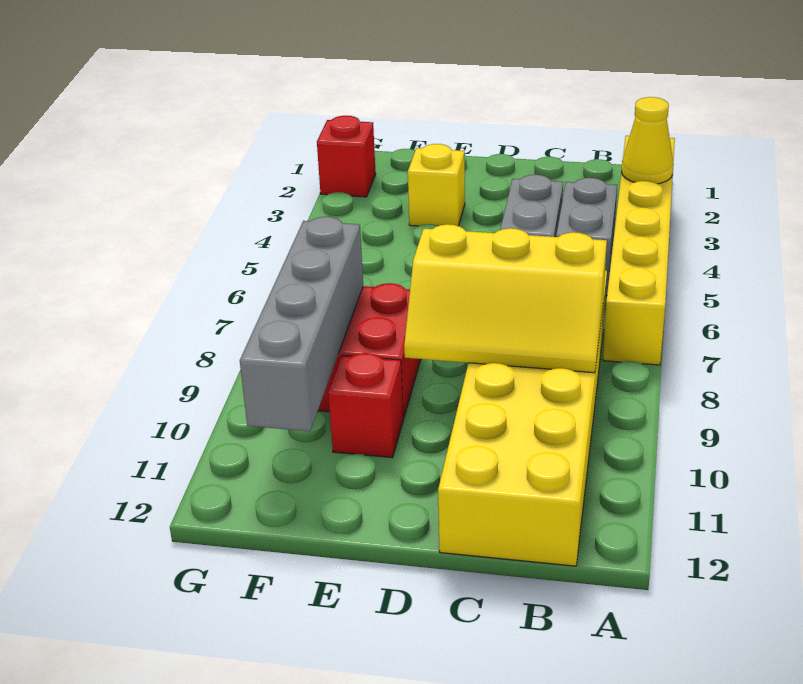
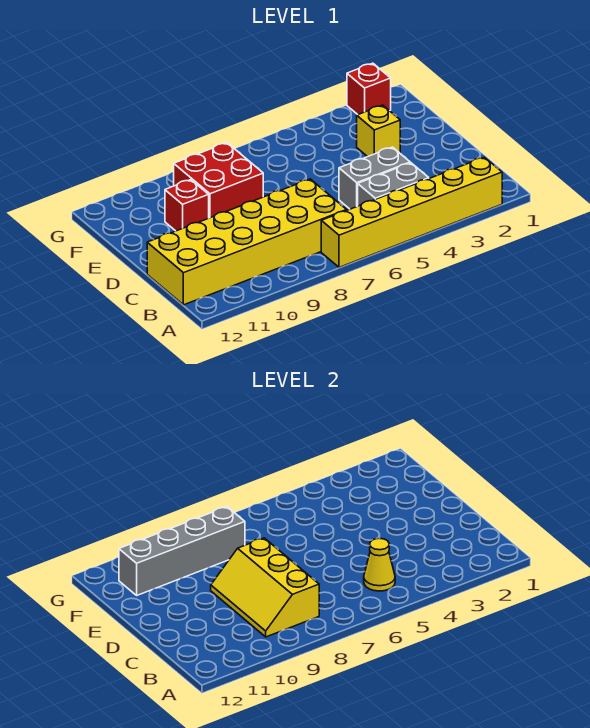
yellow 1x1 cone [621,97,674,184] -> yellow 1x1 cone moved to [364,538,395,591]

